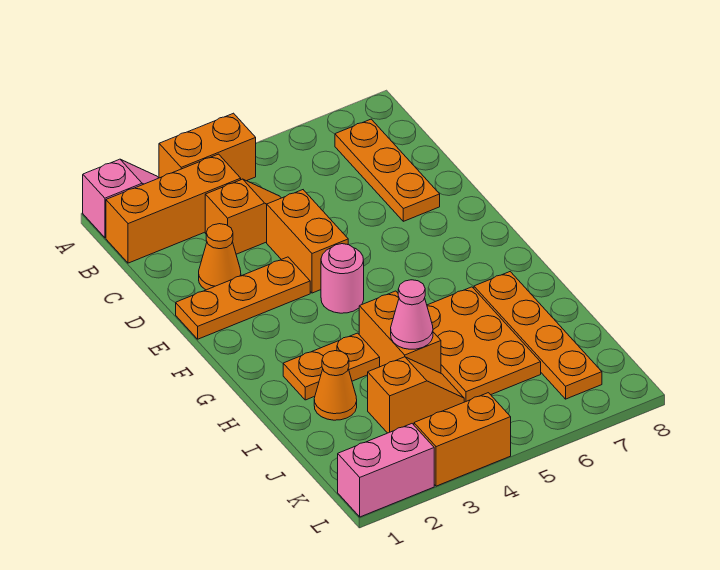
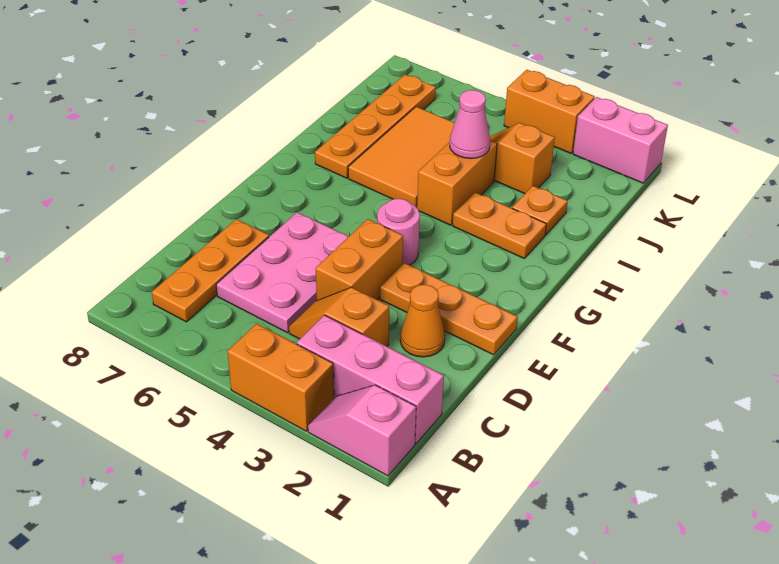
orange 1x3 brick [106,154,241,263] -> pink 1x3 brick [297,315,444,444]
none -> pink 2x3 plate [216,212,349,333]
orange 2x3 plate [427,287,541,402] -> orange 2x3 tile [348,107,454,208]
orange 1x1 cone [314,351,357,420] -> orange 1x1 plate [512,186,568,235]

